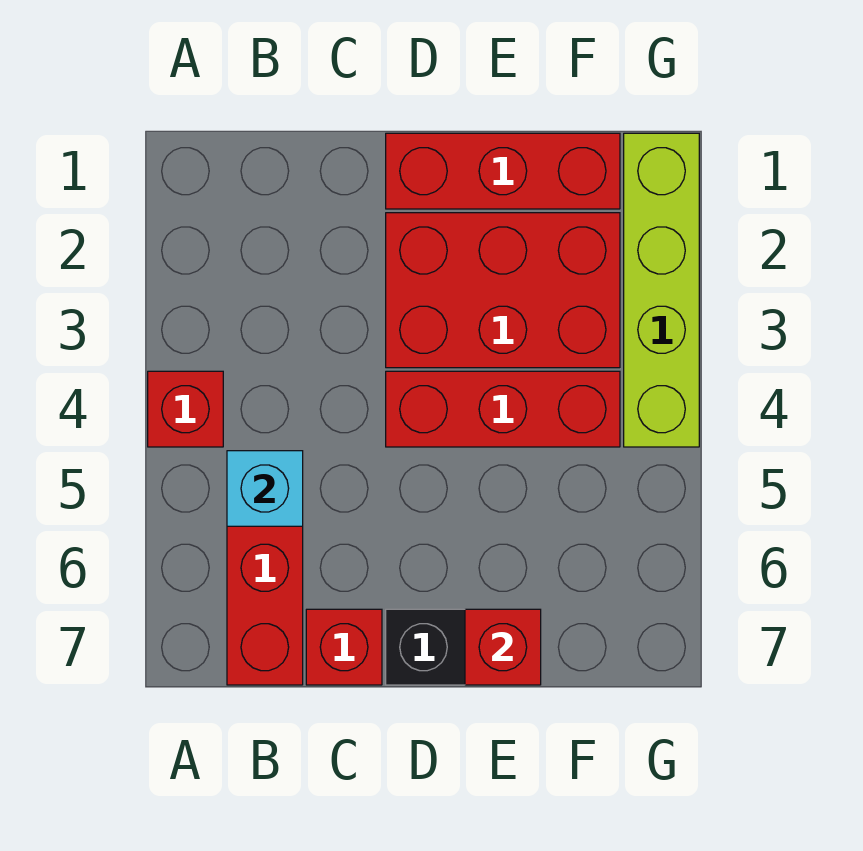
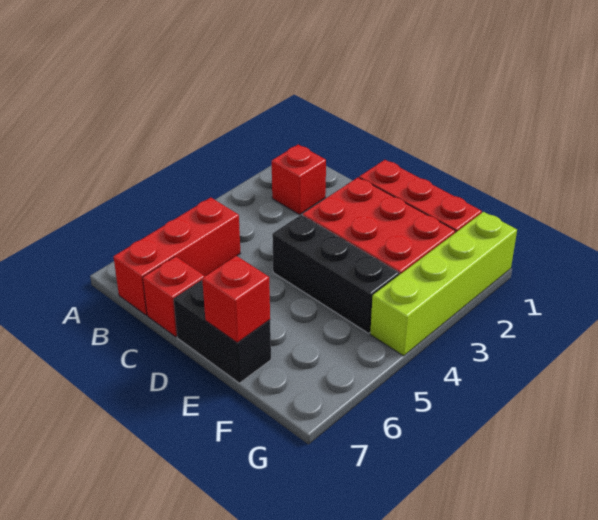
red 1x1 brick [148,371,223,447] -> red 1x1 brick moved to [272,144,326,215]
cyan 1x1 brick [227,451,303,526] -> none
red 1x3 brick [386,371,620,447] -> black 1x3 brick [272,215,399,333]

